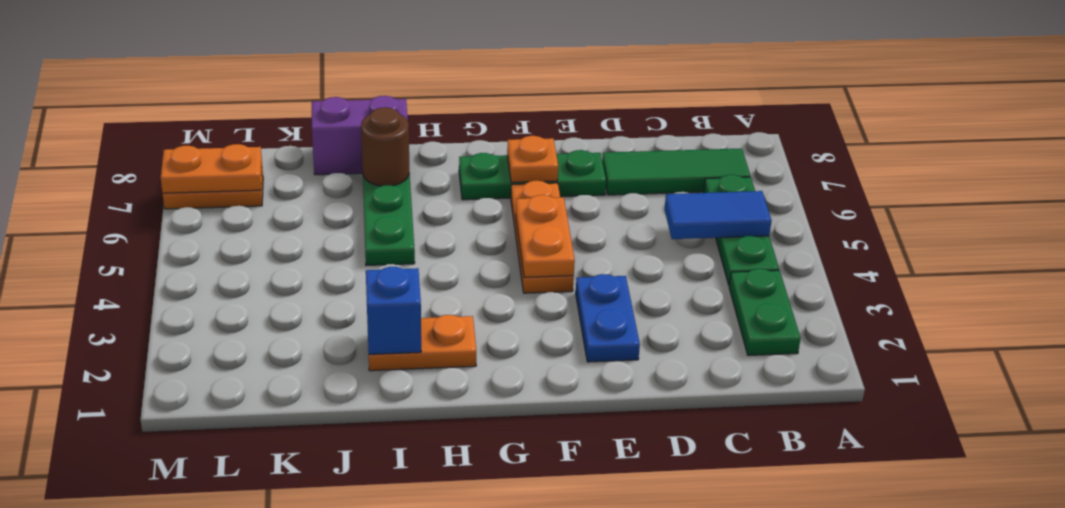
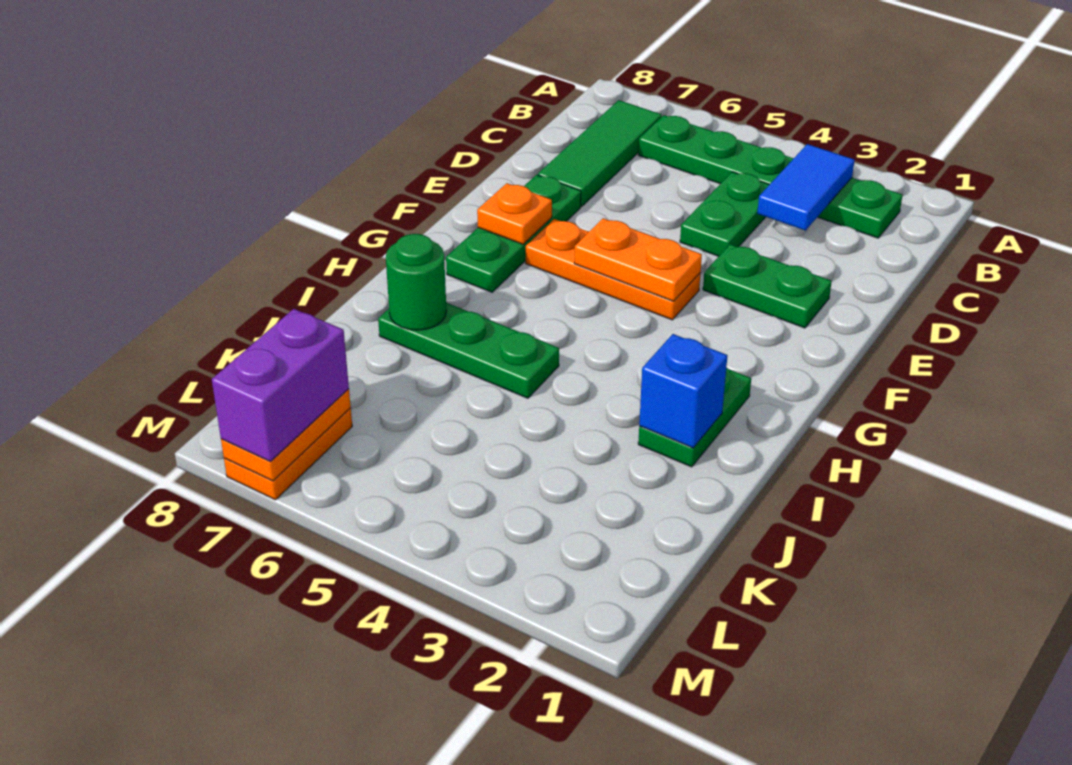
blue 1x2 tile [665,191,772,239] -> blue 1x2 tile moved to [757,144,854,231]
none -> green 1x2 plate [680,172,770,256]
blue 1x2 plate [576,274,640,362] -> green 1x2 plate [703,244,832,328]
orange 1x2 plate [369,315,476,371] -> green 1x2 plate [638,367,751,467]
brown 1x1 round brick [361,107,409,186] -> green 1x1 round brick [386,234,447,330]
purple 1x2 brick [312,96,408,175] -> purple 1x2 brick moved to [212,309,349,461]

